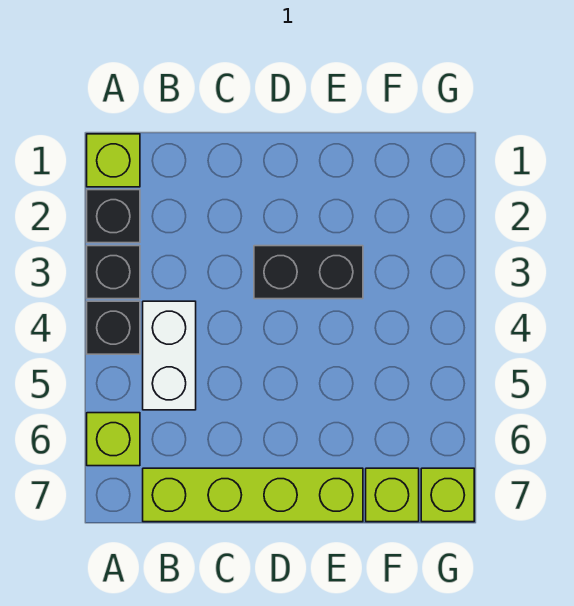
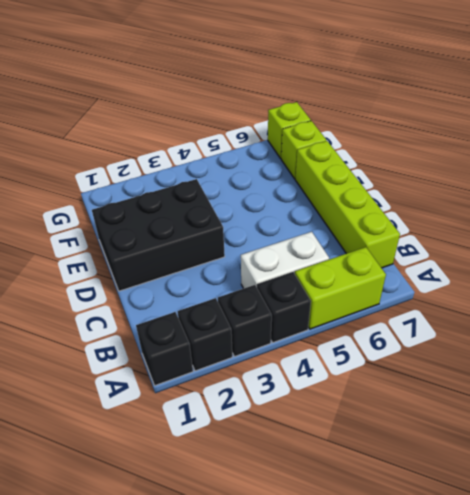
lime 1x1 brick [87,134,140,187] -> black 1x1 brick [136,312,193,386]
lime 1x1 brick [87,413,140,466] -> lime 1x2 brick [295,247,386,329]
black 1x2 brick [254,246,363,299] -> black 2x3 brick [92,179,225,291]

